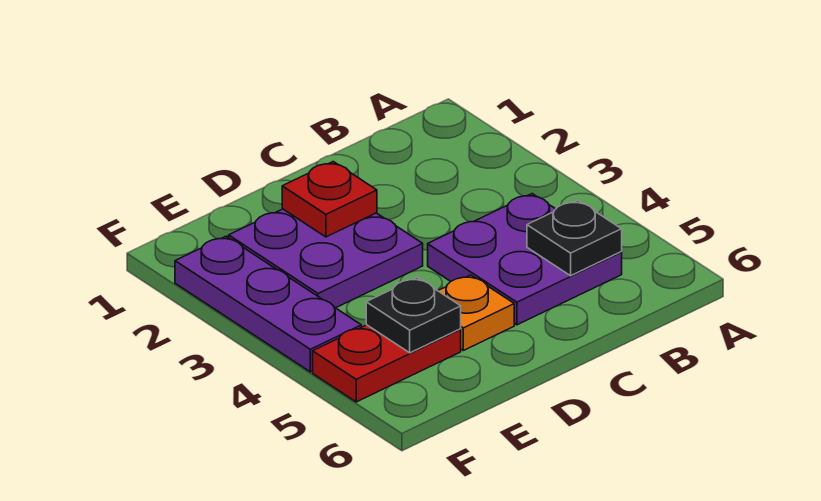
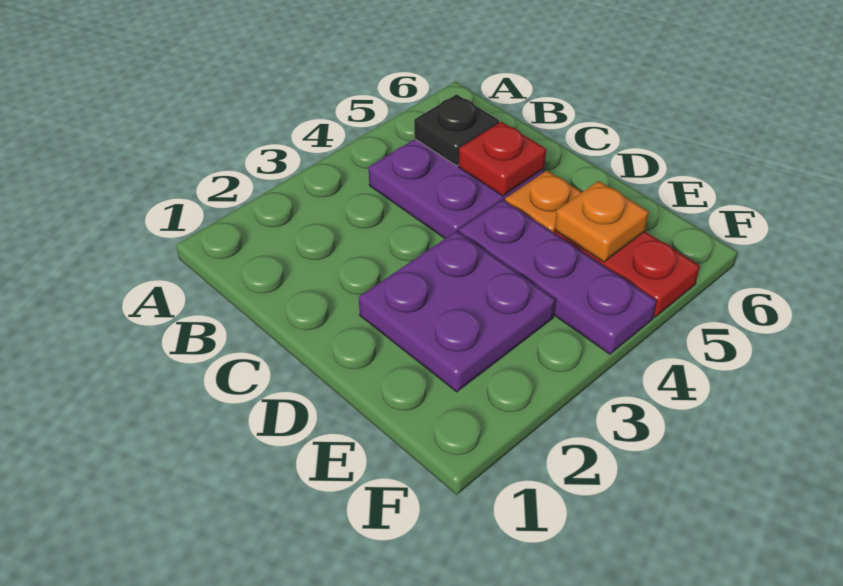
red 1x1 plate [282,162,377,237] -> red 1x1 plate moved to [459,122,546,196]
black 1x1 plate [366,278,461,353] -> orange 1x1 plate [554,181,649,262]
purple 1x3 plate [175,236,361,372] -> purple 1x3 plate turned to [459,200,657,354]

